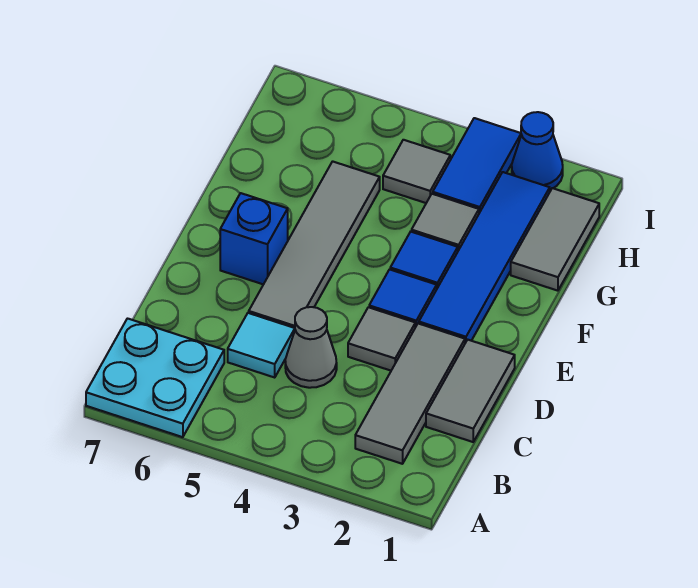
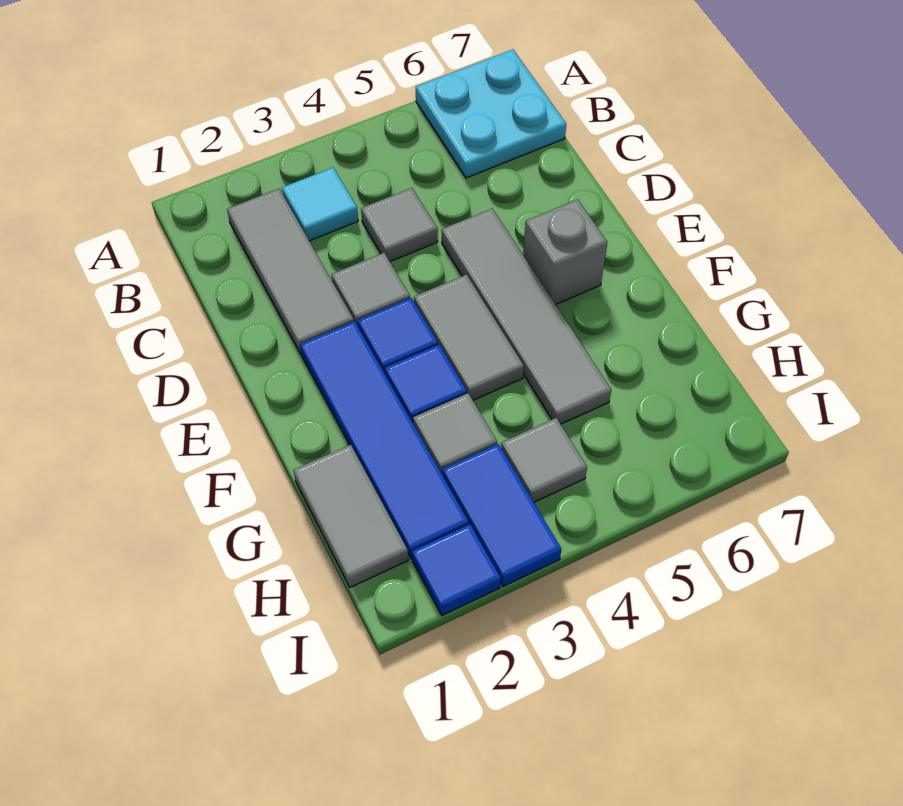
grey 1x2 tile [426,340,515,442] -> grey 1x2 tile moved to [414,275,524,400]
grey 1x1 cone [285,307,337,388] -> grey 1x1 tile [361,188,438,262]
cyan 1x1 tile [228,313,295,377] -> cyan 1x1 tile moved to [282,168,358,241]
blue 1x1 brick [220,193,288,284] -> grey 1x1 brick [523,199,607,304]
blue 1x1 cone [512,112,563,190] -> blue 1x1 tile [412,524,501,616]

